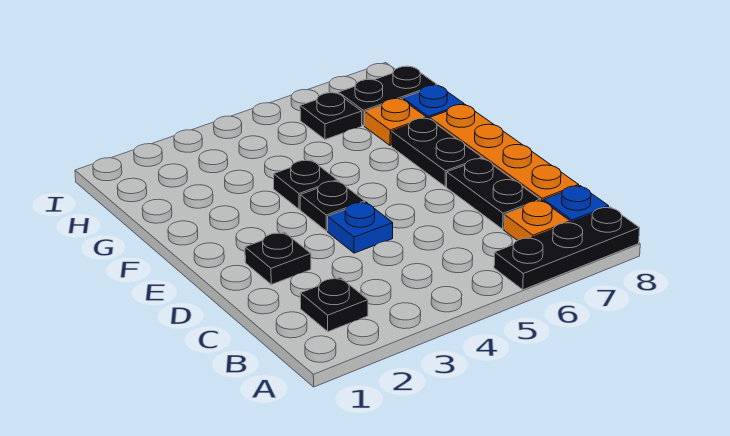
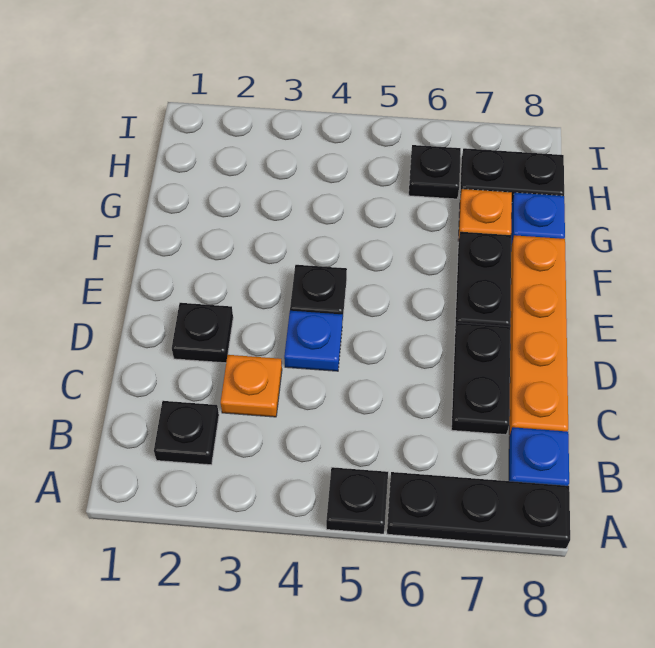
orange 1x1 plate [504,200,570,240] -> orange 1x1 plate moved to [221,355,282,417]
black 1x1 plate [274,160,337,209] -> black 1x1 plate moved to [326,467,388,534]

